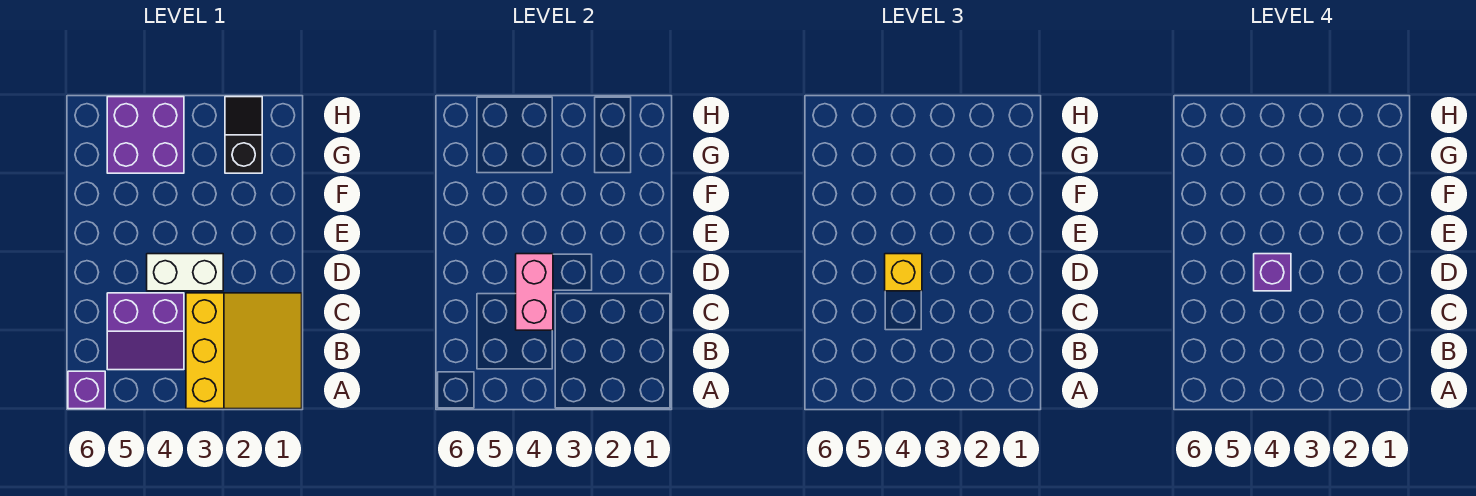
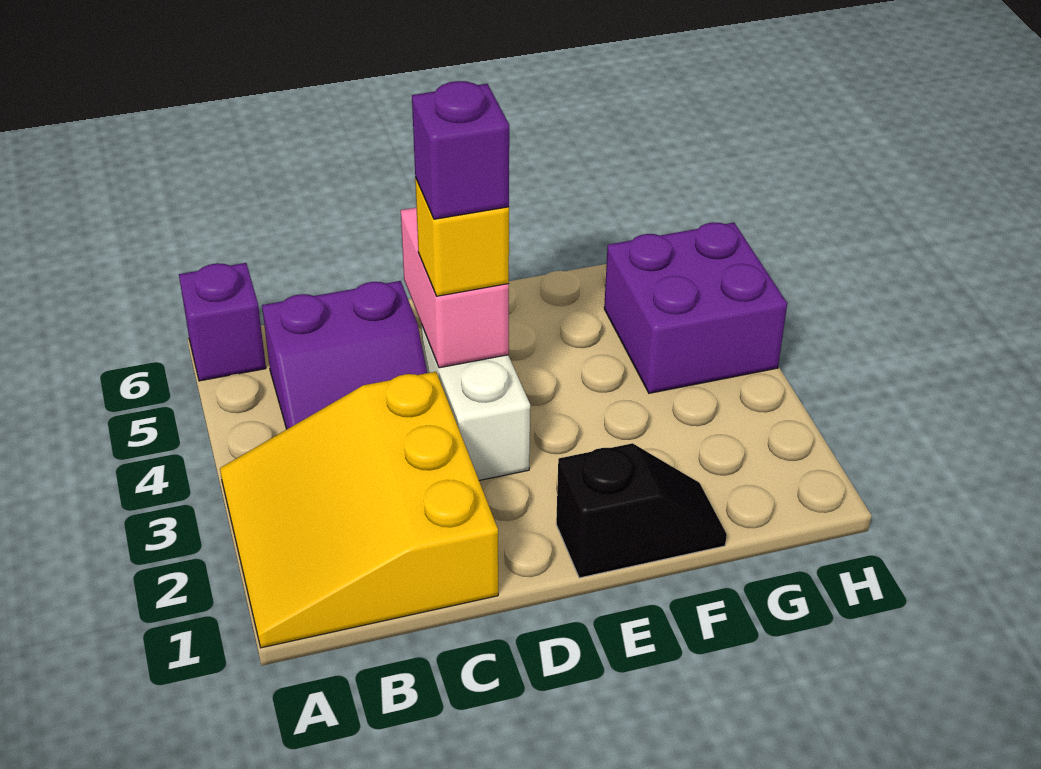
yellow 3x3 slope [186,293,302,409] -> yellow 3x3 slope turned to [220,372,498,648]
purple 2x2 slope [107,293,184,370] -> purple 2x2 slope turned to [262,281,427,429]
pink 1x2 brick [516,254,553,330] -> pink 1x2 brick turned to [401,207,509,368]
black 1x2 slope [225,97,262,173] -> black 1x2 slope moved to [556,443,727,578]

